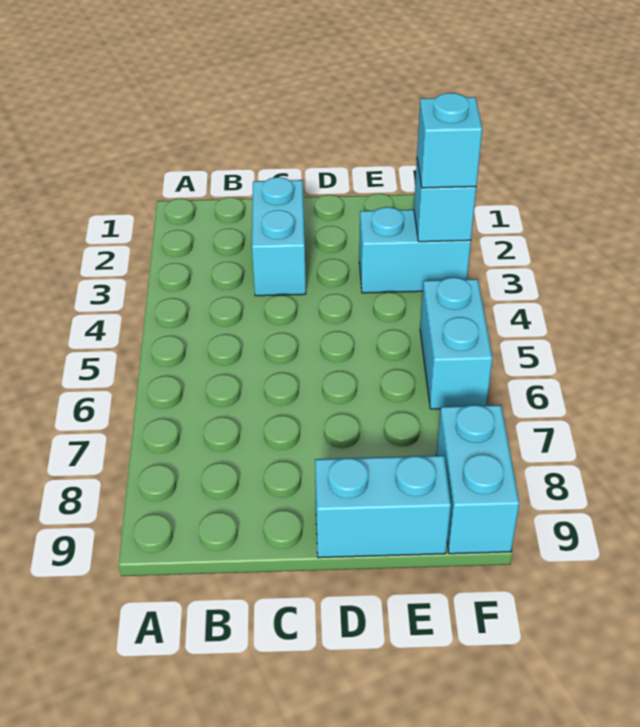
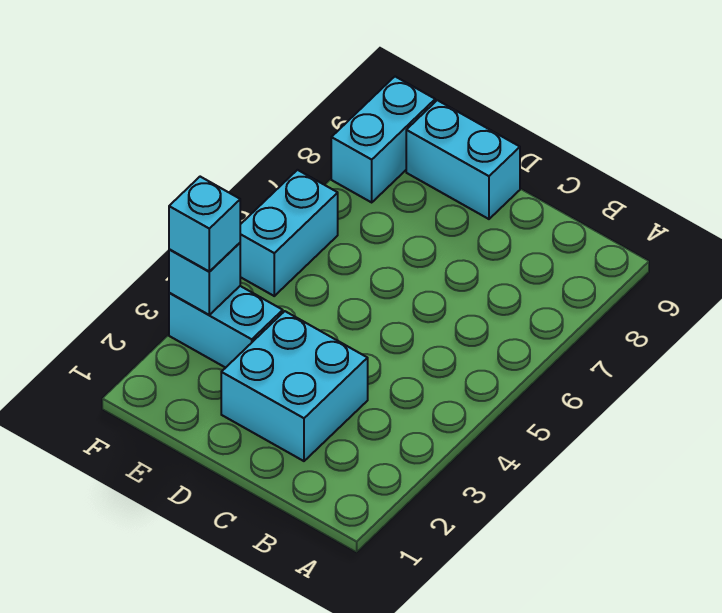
cyan 1x2 brick [252,177,306,296] -> cyan 2x2 brick [221,311,368,461]

